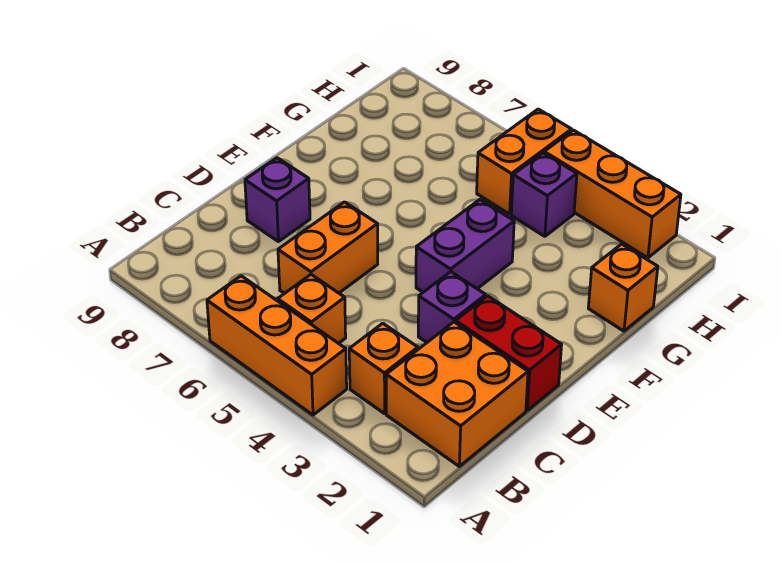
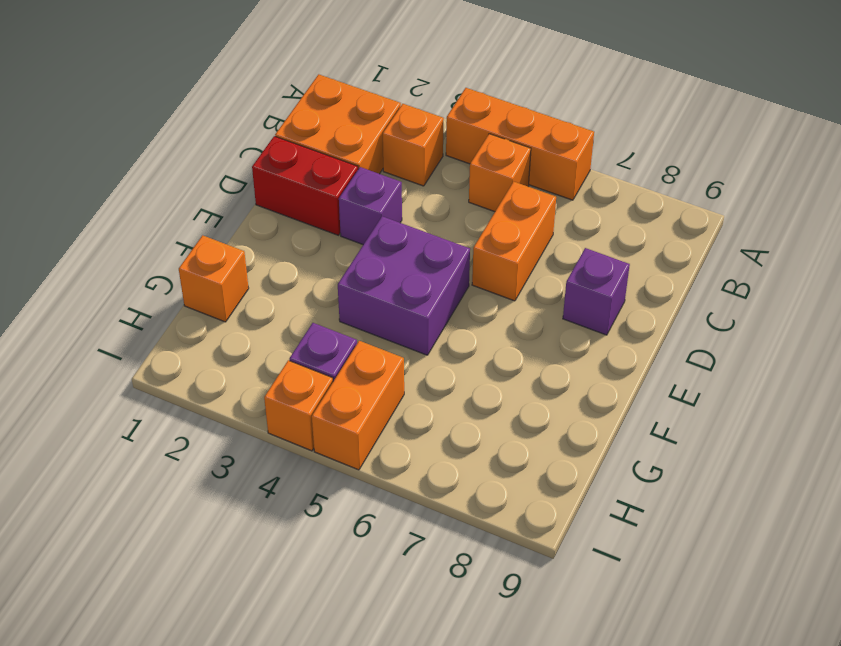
purple 1x2 brick [416,200,514,292] -> purple 2x2 brick [338,216,470,355]
orange 1x3 brick [544,130,681,258] -> orange 1x1 brick [264,360,333,451]

